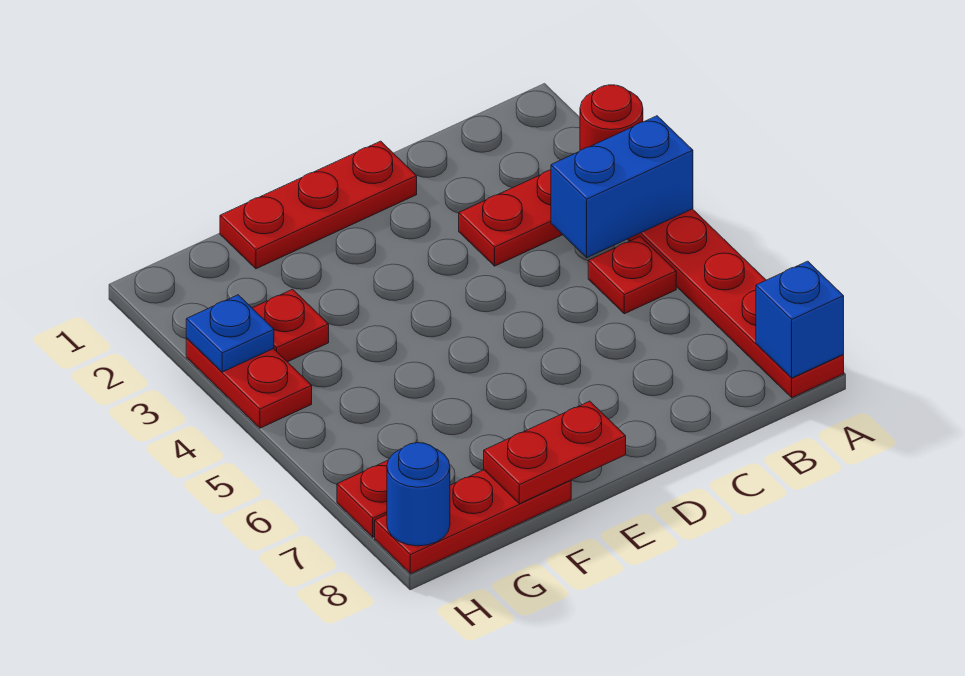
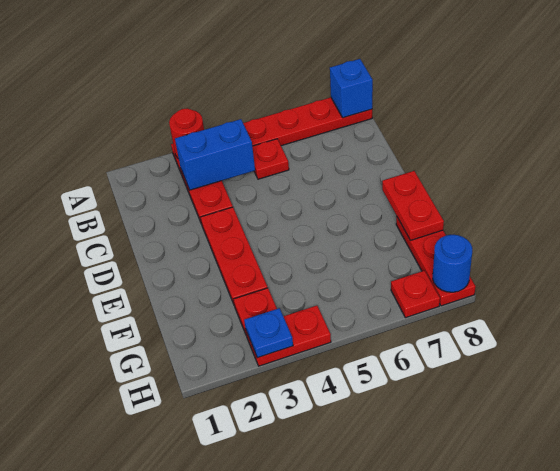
blue 1x2 brick [551,116,693,257] -> blue 1x2 brick turned to [175,119,255,190]
red 1x3 plate [220,141,417,269] -> red 1x3 plate moved to [200,207,268,304]

